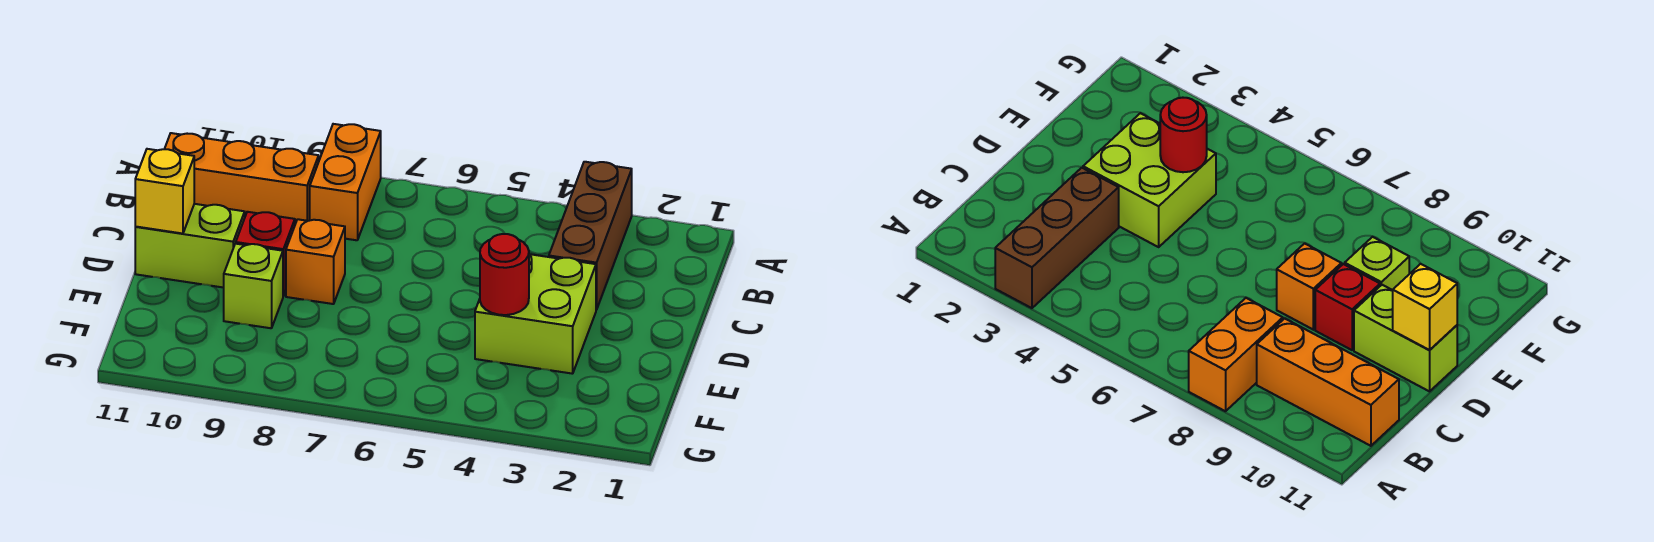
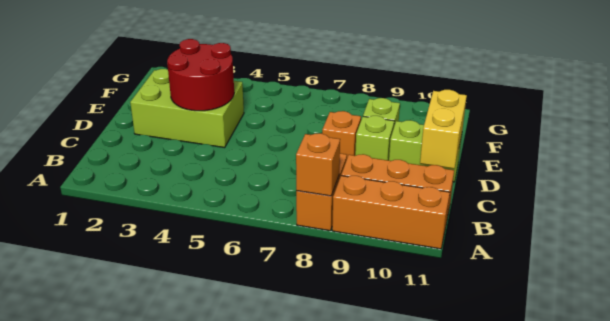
brown 1x3 brick [549,162,632,310] -> none
none -> orange 1x1 brick [296,133,340,196]
none -> orange 1x3 brick [332,176,450,249]
lime 2x2 brick [475,254,596,374] -> lime 2x3 brick [130,69,244,148]
red 1x1 brick [236,212,295,296] -> lime 1x1 brick [355,116,394,160]
yellow 1x1 brick [135,149,194,234] -> yellow 1x2 brick [420,90,467,169]
red 1x1 round brick [480,234,529,315] -> red 2x2 round brick [167,39,234,111]

